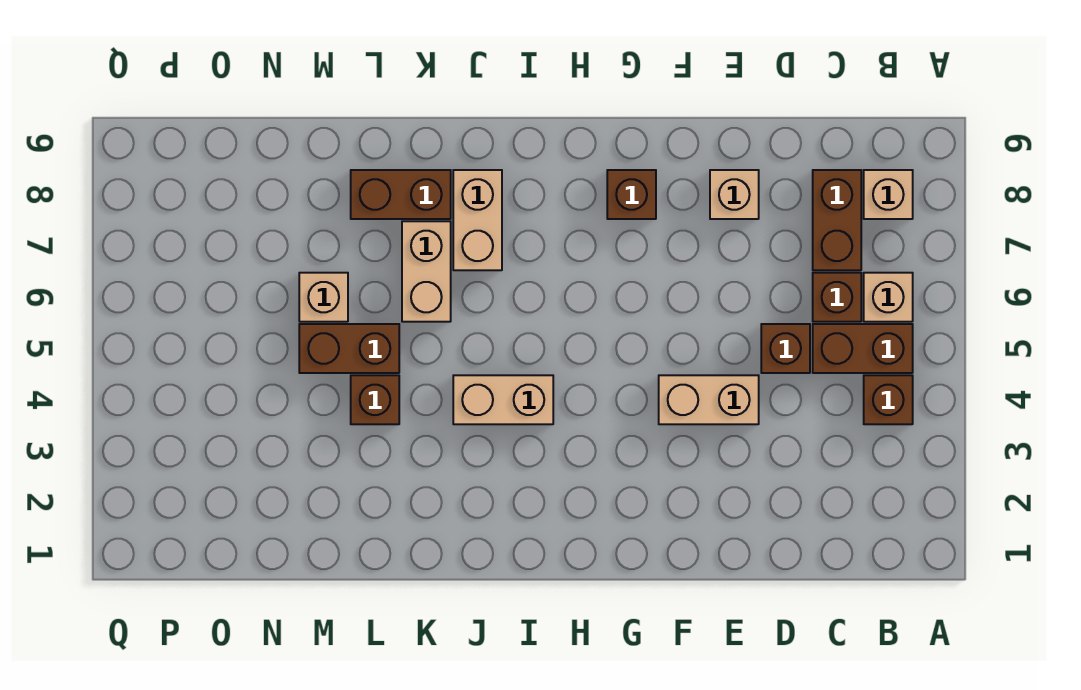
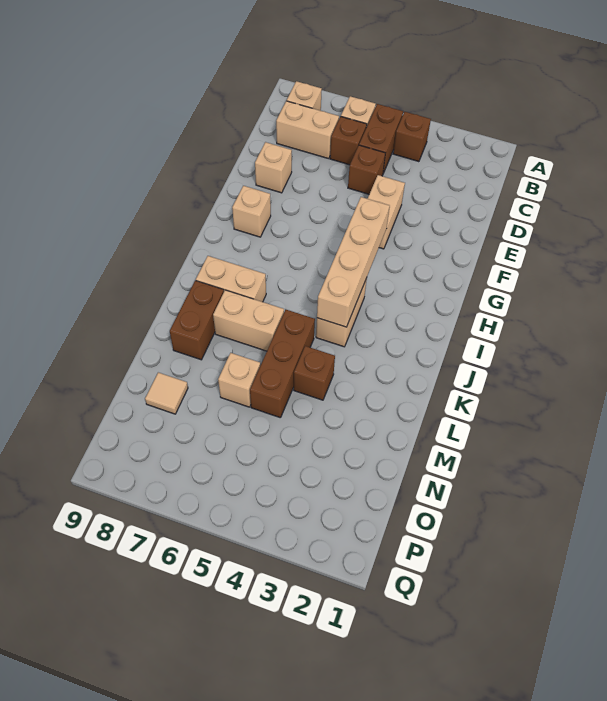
brown 1x2 brick [813,170,861,270] -> tan 1x2 brick [276,101,339,159]
none -> tan 1x4 brick [317,197,390,327]
brown 1x1 brick [607,170,656,219] -> tan 1x1 brick [232,186,271,237]
brown 1x2 brick [299,324,399,373] -> brown 1x3 brick [250,310,315,418]
none -> tan 1x1 tile [145,372,188,414]

